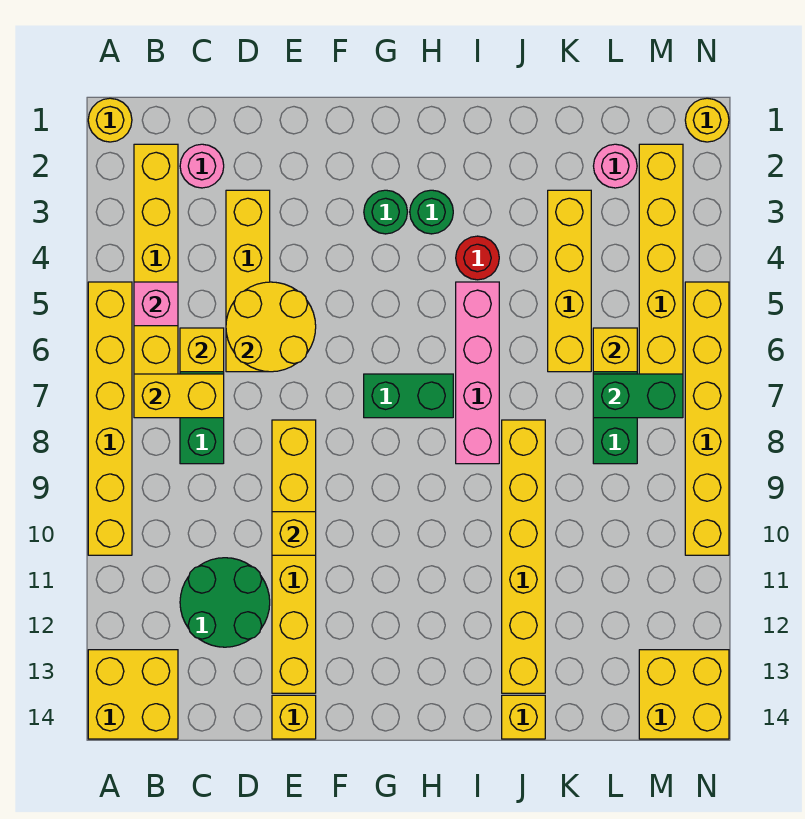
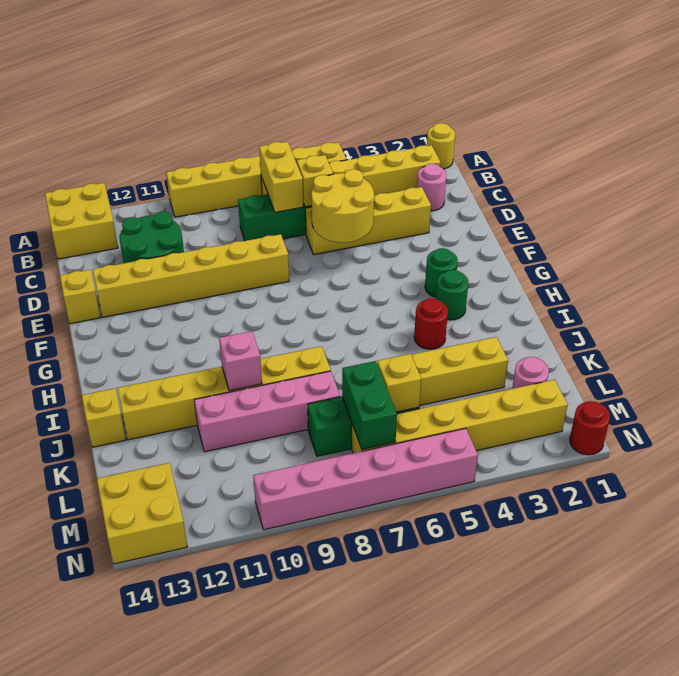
pink 1x1 brick [134,282,178,326] -> pink 1x1 brick moved to [219,331,262,391]
yellow 1x1 brick [272,512,316,555] -> none
green 1x2 brick [364,374,453,418] -> none
pink 1x4 brick [456,282,499,464] -> pink 1x4 brick moved to [194,371,340,452]
yellow 1x1 round brick [685,98,729,142] -> red 1x1 round brick [570,402,610,455]
yellow 1x6 brick [685,282,729,555] -> pink 1x6 brick [253,428,478,530]

